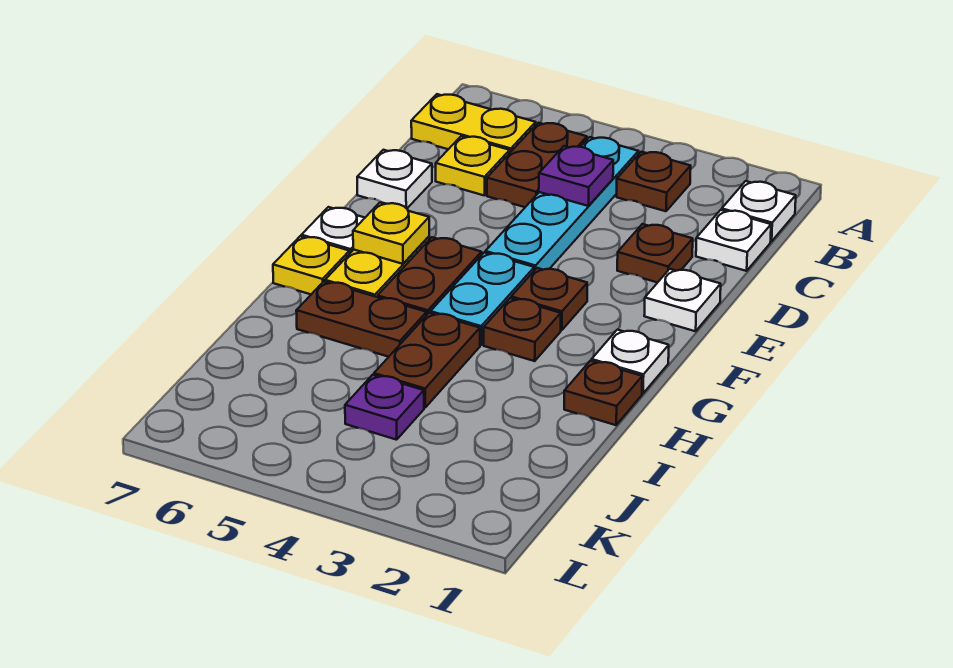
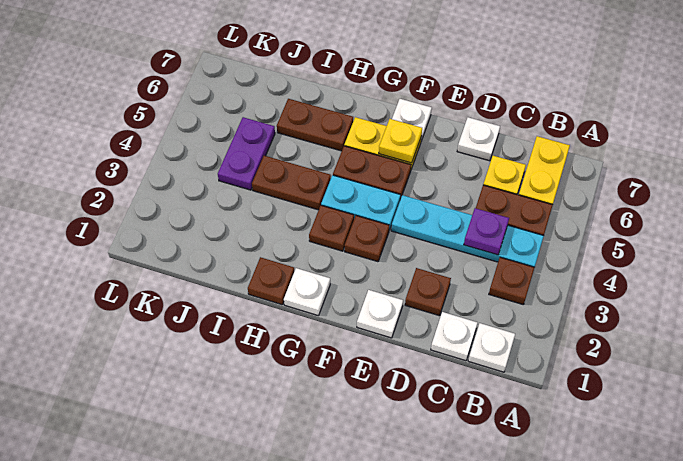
yellow 1x1 plate [273,236,350,294] -> none
brown 1x2 plate [296,282,427,357] -> brown 1x2 plate turned to [277,99,353,151]
purple 1x1 plate [345,375,424,440] -> purple 1x2 plate [218,117,275,190]

